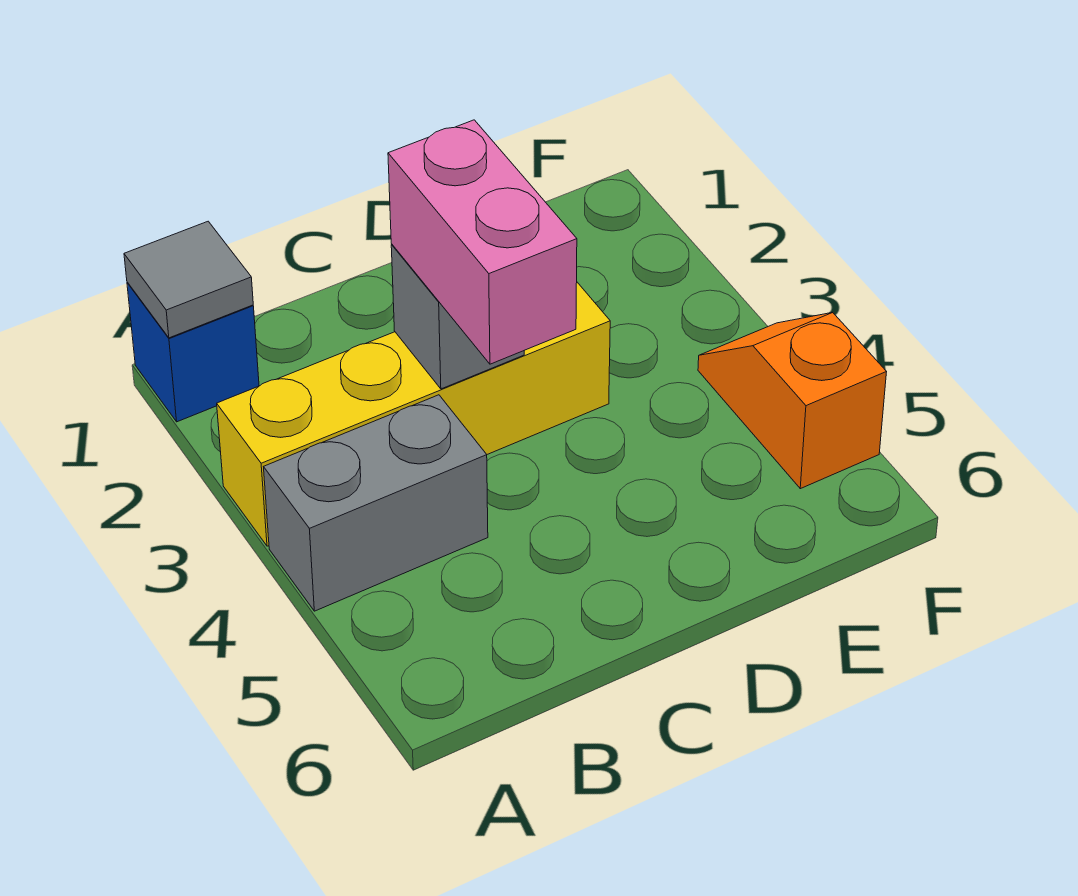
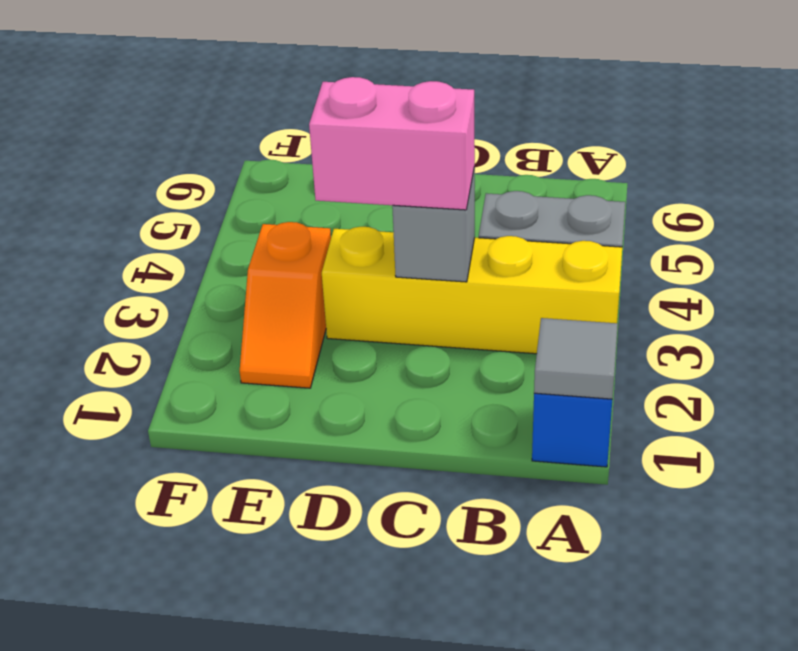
pink 1x2 brick [388,120,577,364] -> pink 1x2 brick turned to [309,77,475,210]
orange 1x2 slope [698,312,886,489] -> orange 1x2 slope moved to [240,222,331,388]

